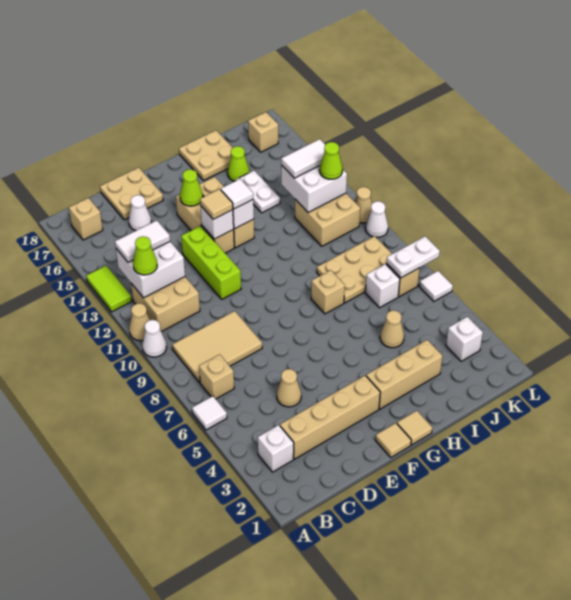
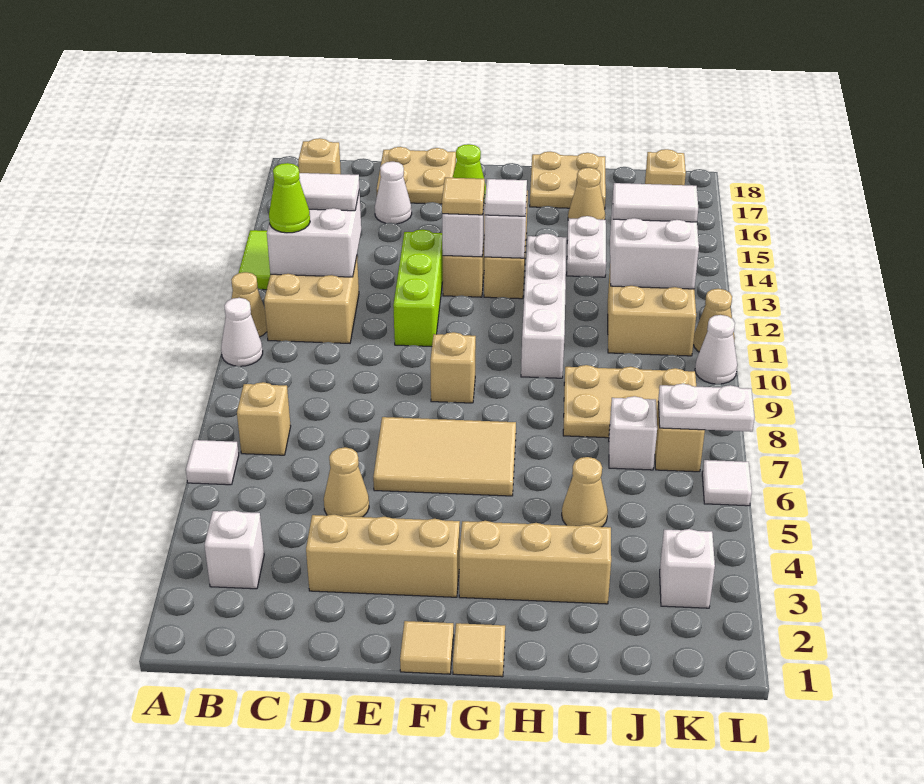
tan 2x3 tile [172,311,262,383] -> tan 2x3 tile moved to [373,417,516,496]
tan 1x4 brick [280,376,380,459] -> tan 1x3 brick [306,515,460,597]
tan 1x1 brick [311,270,345,314] -> tan 1x1 brick moved to [430,332,476,403]
none -> white 1x4 brick [521,234,567,378]
lime 1x1 cone [227,146,249,181] -> tan 1x1 cone [568,168,605,220]
lime 1x1 cone [319,142,343,179] -> none

